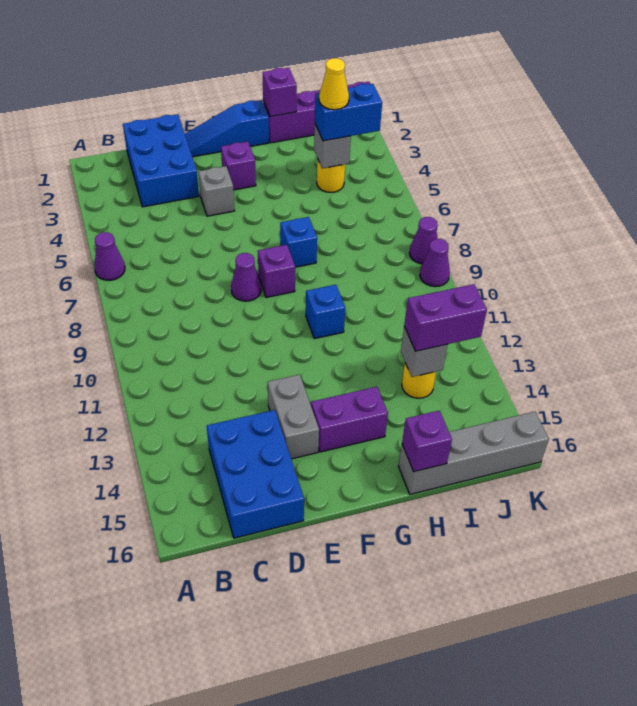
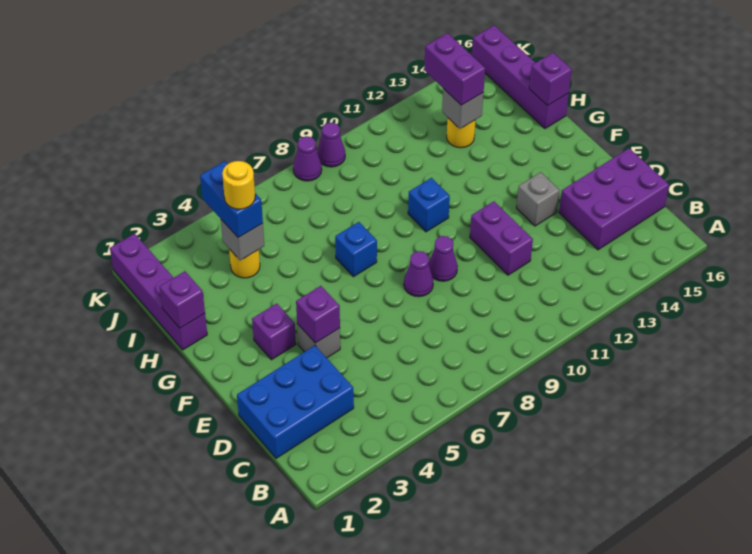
purple 1x1 cone [95,232,125,280] -> purple 1x1 cone moved to [429,236,458,281]
blue 2x3 brick [207,410,304,538] -> purple 2x3 brick [559,148,669,250]
blue 1x3 slope [185,100,269,157] -> none
grey 1x2 brick [268,374,319,459] -> grey 1x1 brick [516,172,560,226]
purple 1x1 brick [258,245,295,298] -> purple 1x1 brick moved to [296,286,340,343]
purple 1x2 brick [311,387,388,452] -> purple 1x2 brick moved to [470,201,533,275]
grey 1x4 brick [398,412,549,494] -> purple 1x4 brick [472,25,569,129]
yellow 1x1 cone [319,58,349,110] -> yellow 1x1 round brick [222,161,255,209]

